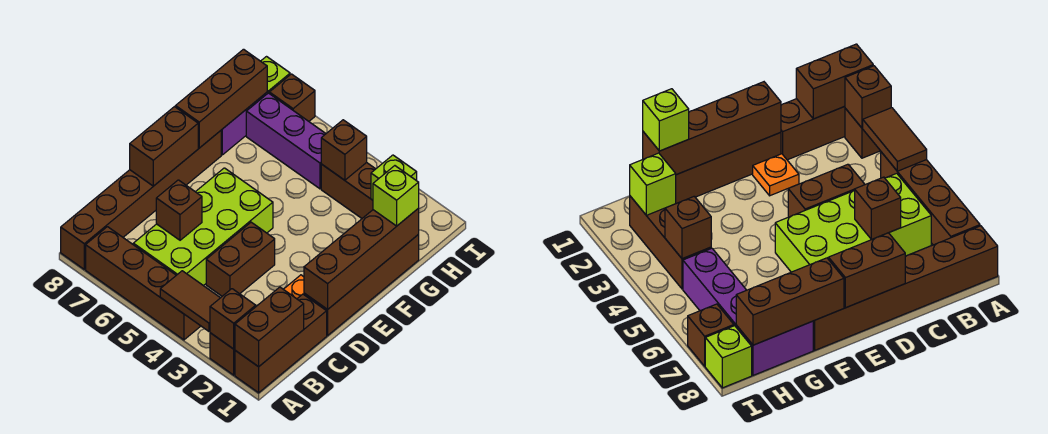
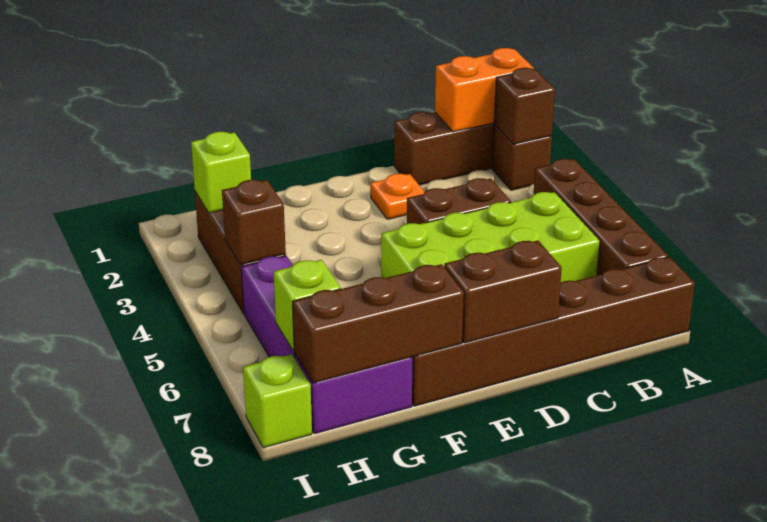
brown 1x2 brick [235,287,304,367] -> orange 1x2 brick [435,48,534,132]
brown 1x2 tile [160,271,220,331] -> none
brown 1x1 brick [156,180,202,240] -> none
brown 1x4 brick [304,234,419,335] -> none
brown 1x4 brick [304,208,419,309] -> none
lime 1x1 brick [373,166,419,226] -> lime 1x1 brick moved to [274,260,341,351]
brown 1x1 brick [269,74,315,121] -> none

